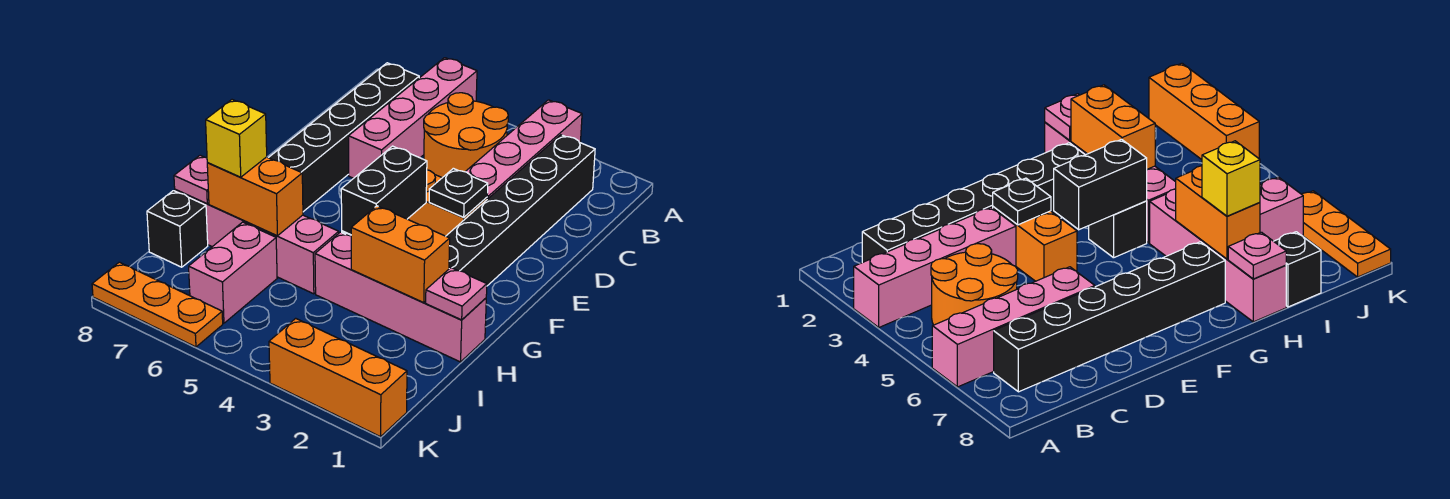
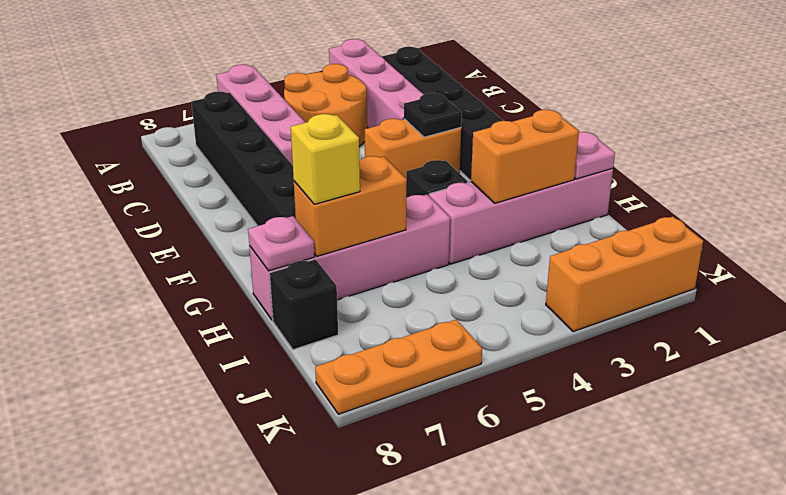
black 1x2 brick [341,146,427,235] -> none
pink 1x2 brick [189,222,277,323] -> none

